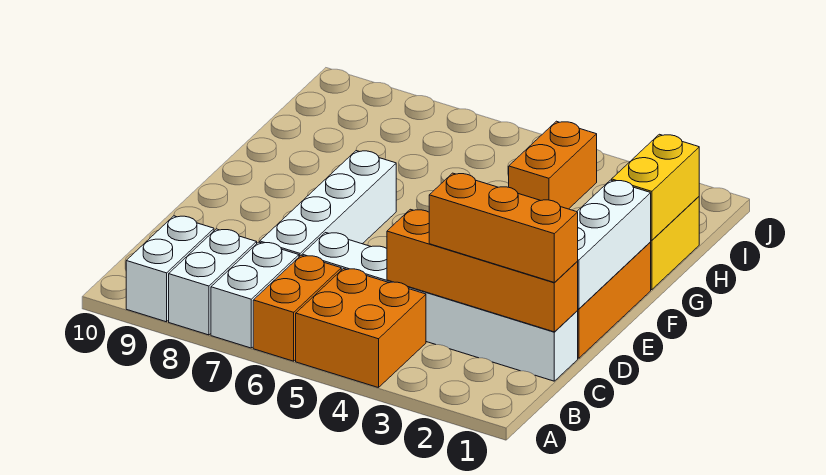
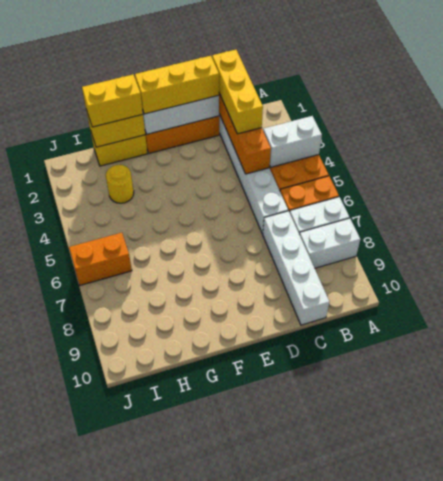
white 1x2 brick [126,216,214,322] -> white 1x2 brick moved to [263,116,322,167]
orange 1x3 brick [429,173,578,283] -> yellow 1x3 brick [212,50,263,134]
white 1x4 brick [260,150,396,257] -> white 1x4 brick turned to [263,211,329,325]
none -> yellow 1x3 brick [135,56,219,114]
none -> yellow 1x2 brick [82,75,143,127]
none -> yellow 1x1 round brick [106,165,134,203]
orange 1x2 brick [509,121,597,209] -> orange 1x2 brick moved to [69,233,132,285]

